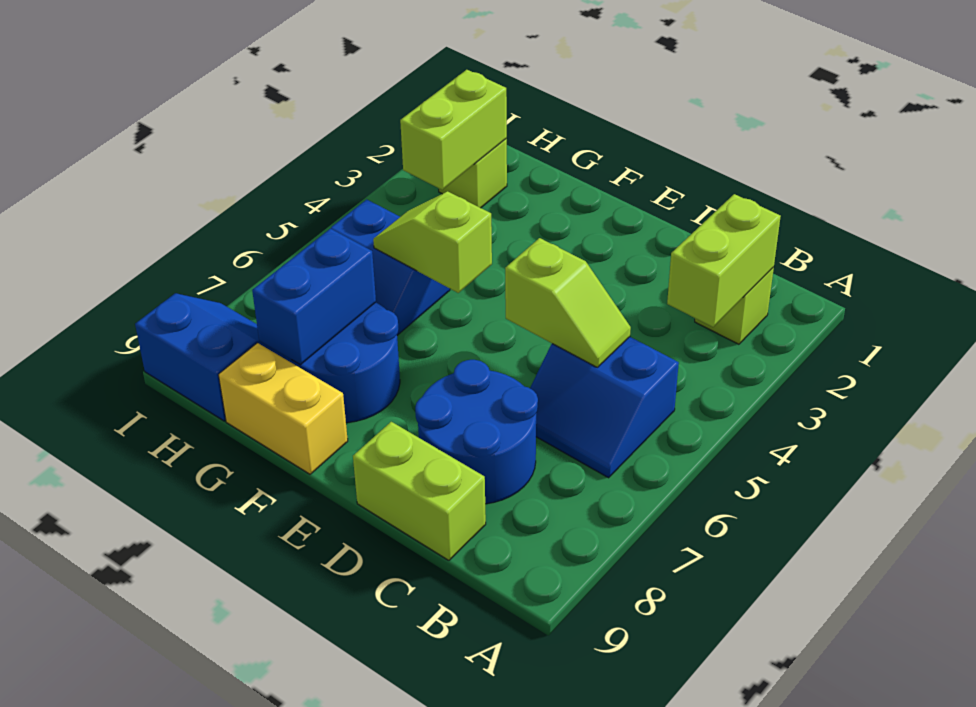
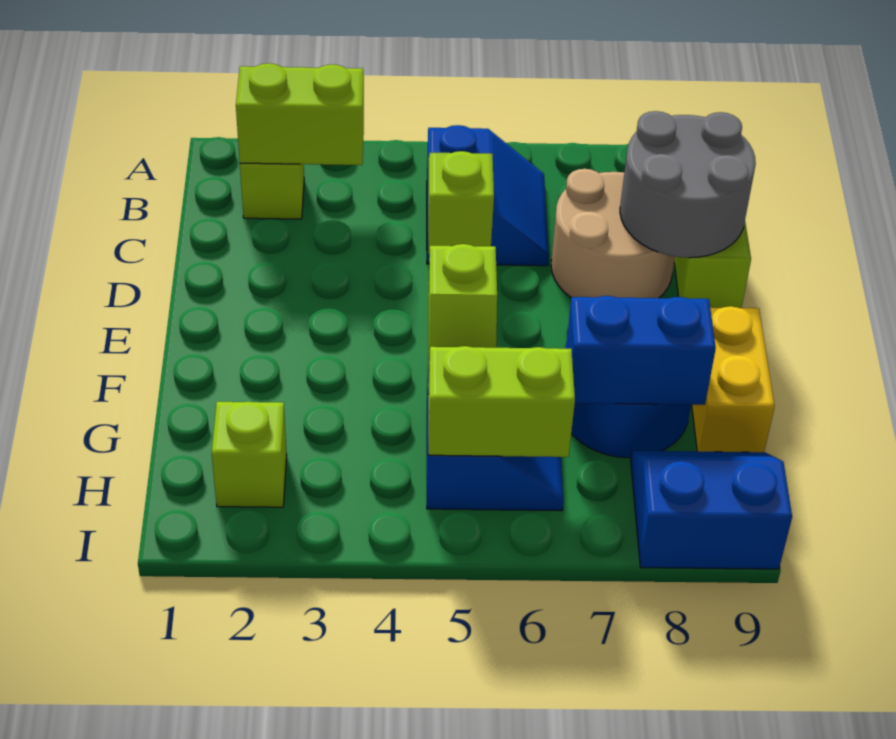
blue 2x2 round brick [415,360,538,504] -> tan 2x2 round brick [551,169,675,298]
none -> grey 2x2 round brick [620,111,756,258]
lime 1x2 brick [400,70,507,190] -> lime 1x2 brick moved to [428,346,575,457]
blue 2x2 slope [135,293,285,421] -> blue 2x2 slope turned to [631,451,792,569]

